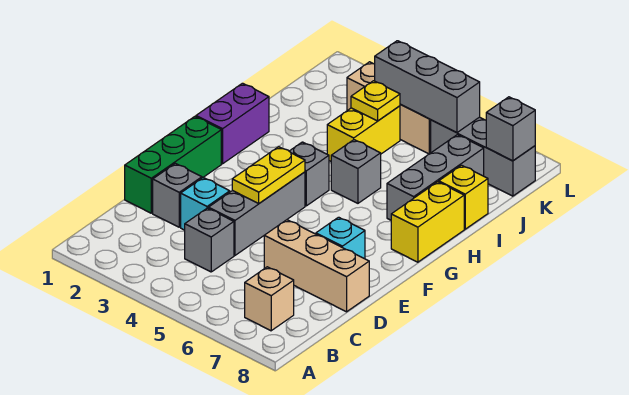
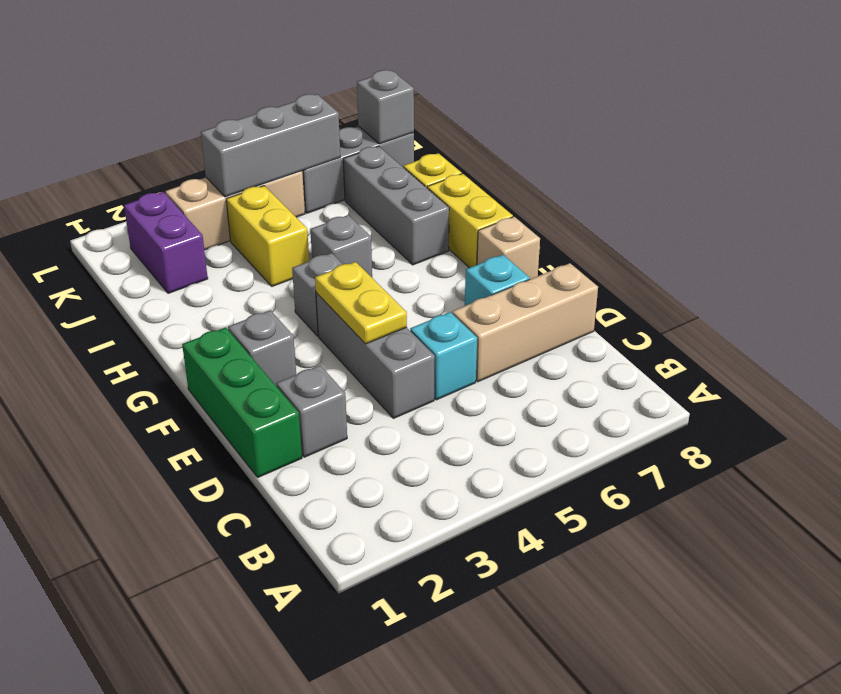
tan 1x1 brick [245,267,294,331] -> tan 1x1 brick moved to [477,217,540,279]
grey 1x1 brick [185,208,234,272] -> grey 1x1 brick moved to [228,310,296,386]
cyan 1x1 brick [181,177,230,230] -> cyan 1x1 brick moved to [410,312,477,400]
purple 1x2 brick [196,83,269,164] -> purple 1x2 brick moved to [124,192,208,293]
yellow 1x1 plate [351,81,400,121] -> none

